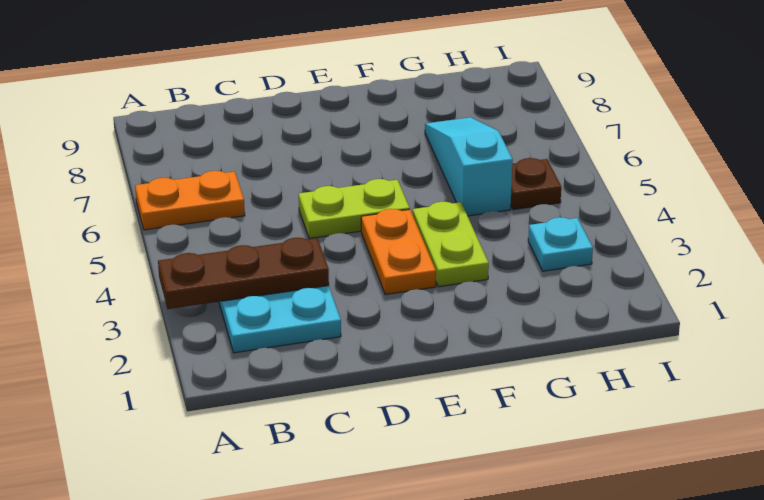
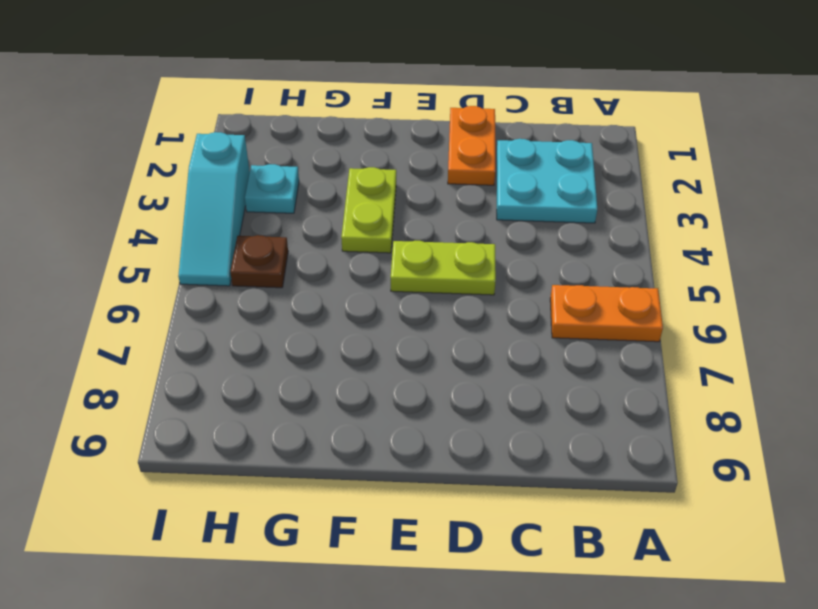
brown 1x3 plate [158,238,329,309] -> none
orange 1x2 plate [361,209,436,295] -> orange 1x2 plate moved to [448,106,495,185]
cyan 1x3 slope [425,117,513,216] -> cyan 1x3 slope moved to [178,132,250,286]

